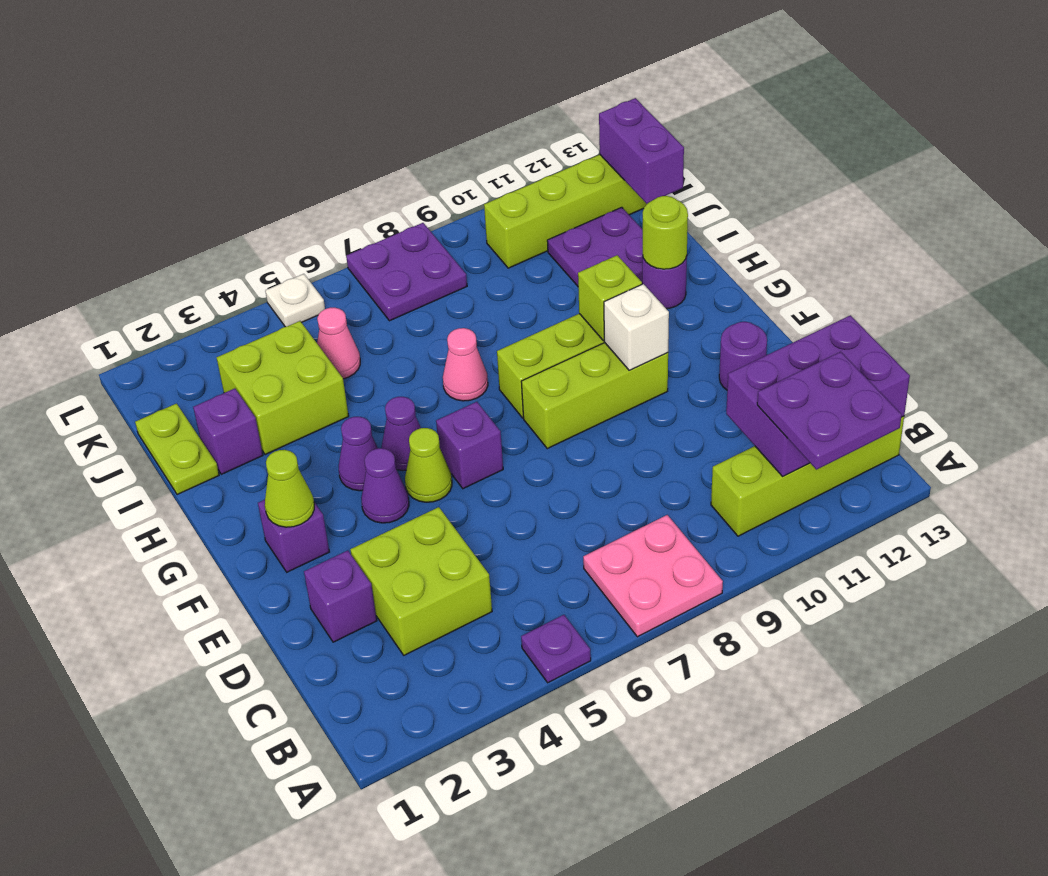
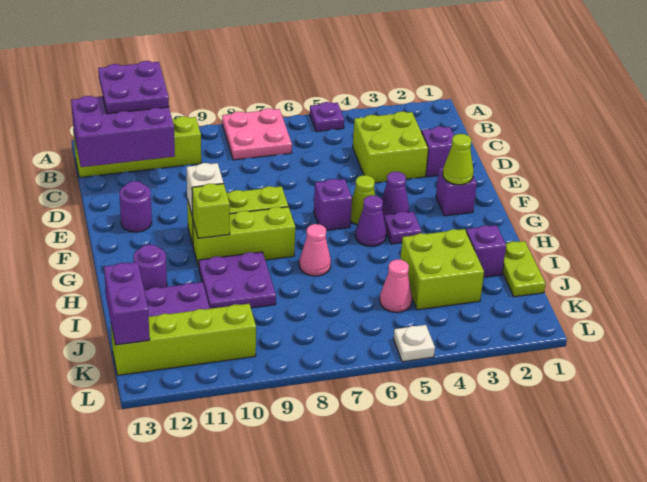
purple 1x1 cone [339,417,378,491] -> purple 1x1 plate [384,212,422,244]
lime 1x1 round brick [643,196,688,269] -> none
purple 2x2 plate [346,223,467,321] -> purple 2x2 plate moved to [199,252,276,309]

